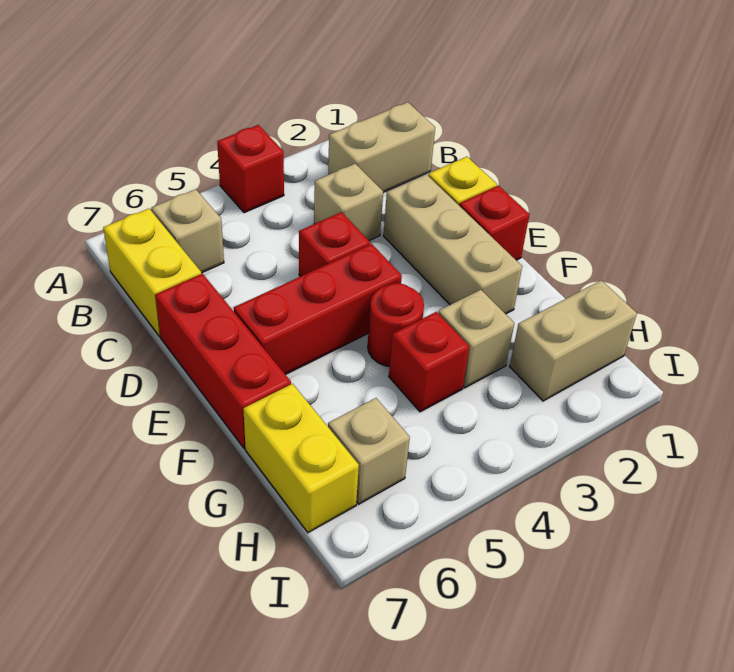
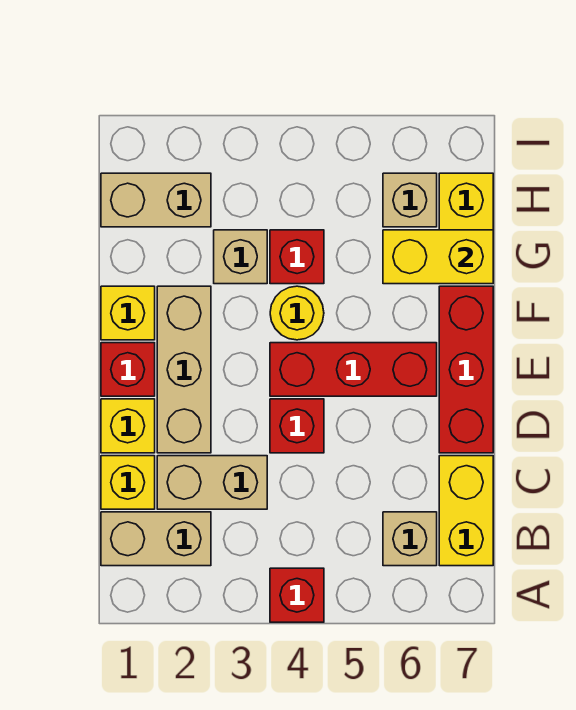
none -> yellow 1x1 brick [101,456,155,509]
tan 1x1 brick [314,164,383,241] -> tan 1x2 brick [157,456,267,509]
none -> yellow 1x1 brick [101,286,155,340]
red 1x1 round brick [368,283,424,367] -> yellow 1x1 round brick [270,286,324,340]
none -> yellow 1x2 brick [383,230,493,284]

